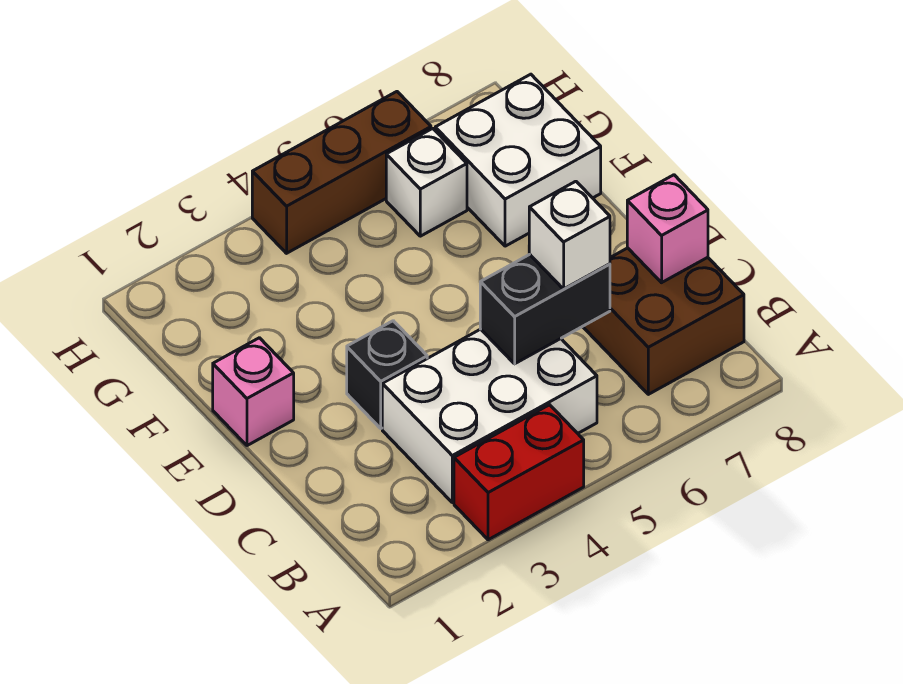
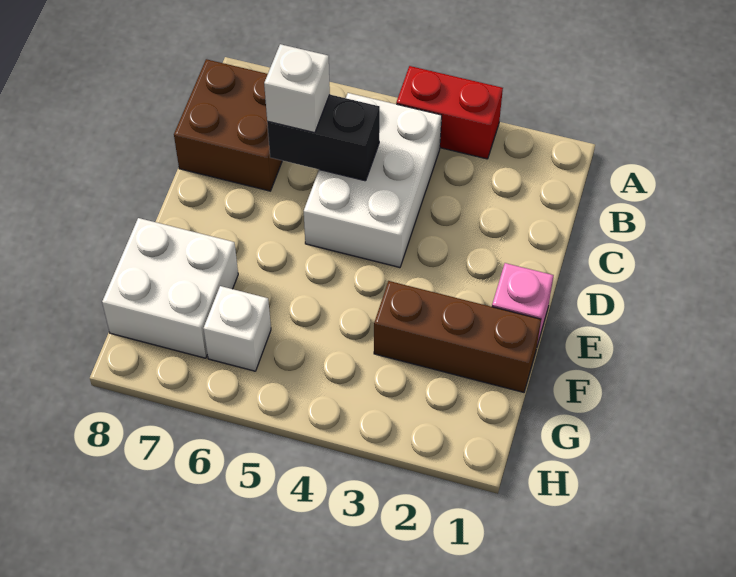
white 2x3 brick [382,329,597,503] -> white 2x3 brick turned to [304,93,442,268]
pink 1x1 brick [627,175,708,283] -> none
black 1x1 brick [347,321,427,428] -> none
brown 1x3 brick [252,92,431,253] -> brown 1x3 brick moved to [374,281,541,392]

